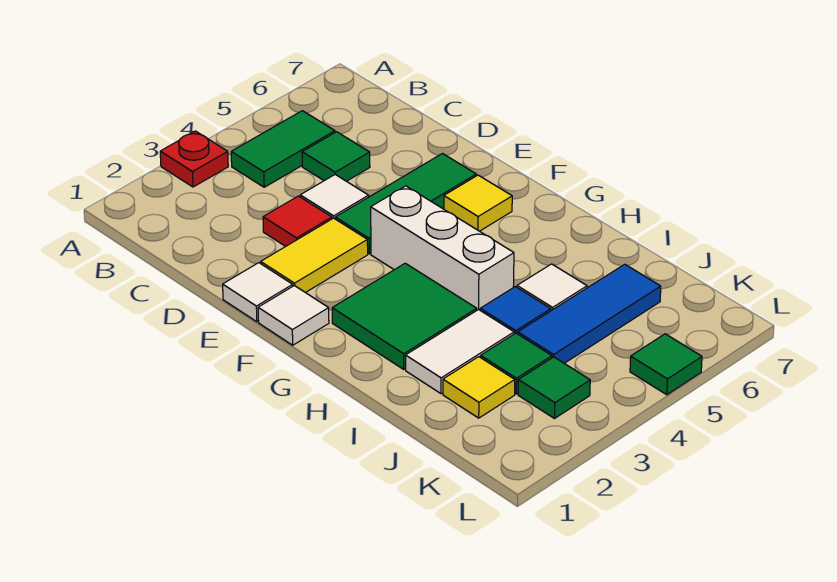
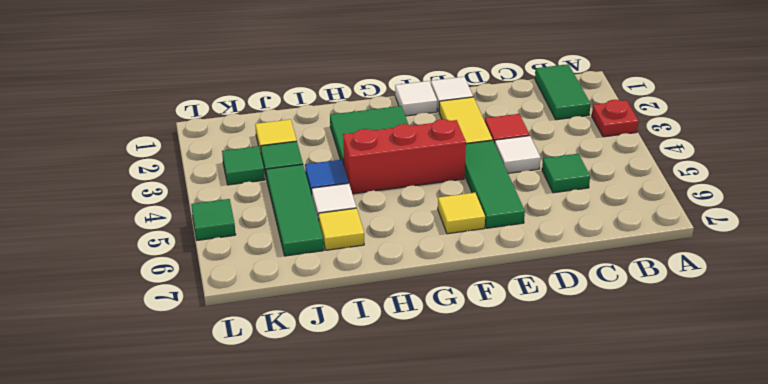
green 1x2 tile [231,111,335,187] -> green 1x2 tile moved to [535,64,591,120]
white 1x3 brick [371,186,514,310] -> red 1x3 brick [343,119,466,194]
white 1x2 tile [406,309,514,394] -> none
none -> yellow 1x1 tile [318,208,364,250]
blue 1x3 tile [518,264,661,363] -> green 1x3 tile [266,165,324,256]

